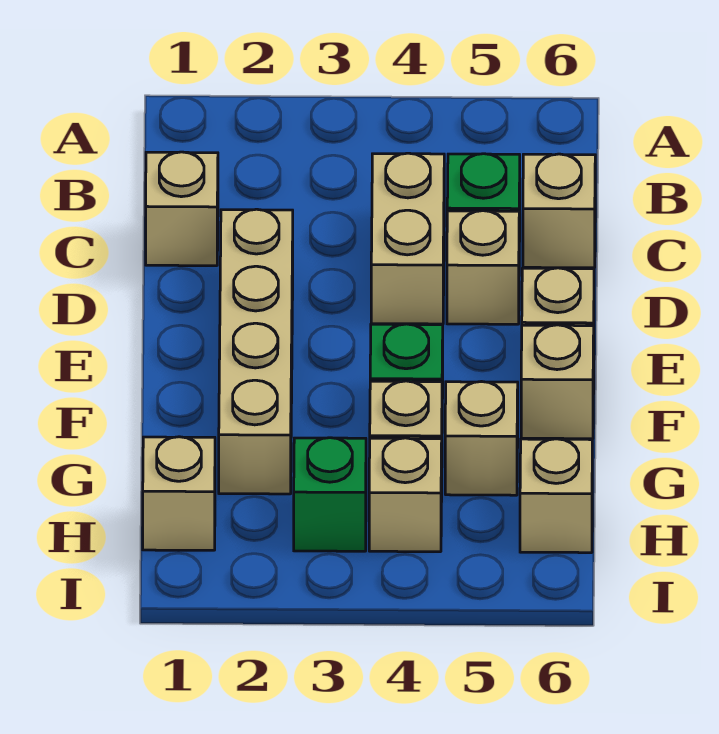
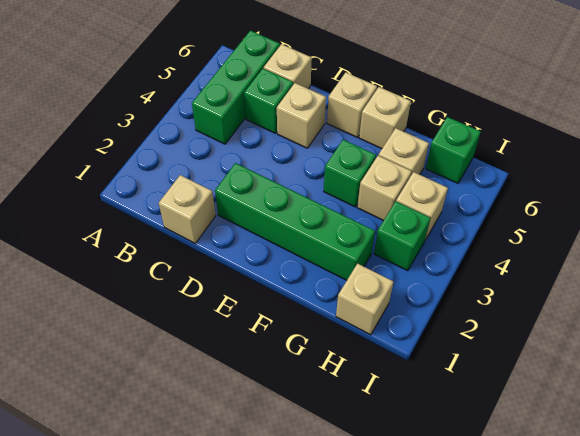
none -> green 1x3 brick [192,31,280,144]
tan 1x2 brick [371,153,444,324] -> none
tan 1x4 brick [219,209,293,494] -> green 1x4 brick [215,163,375,280]
tan 1x1 brick [520,439,592,553] -> green 1x1 brick [426,117,481,183]

